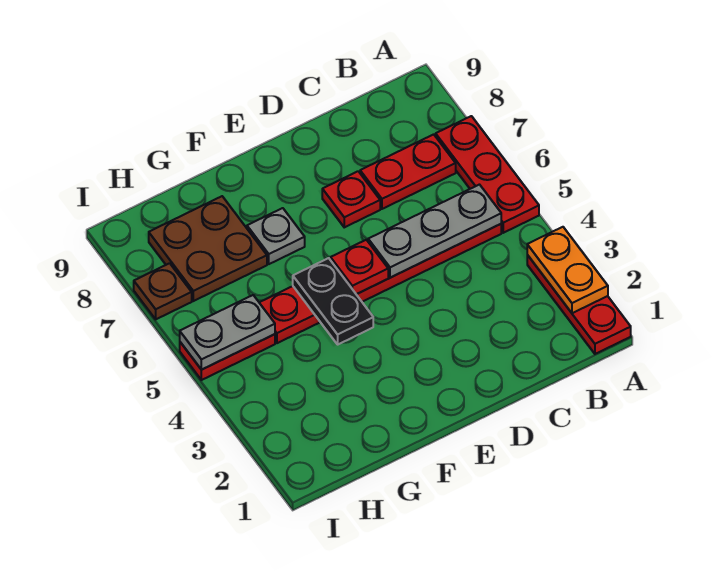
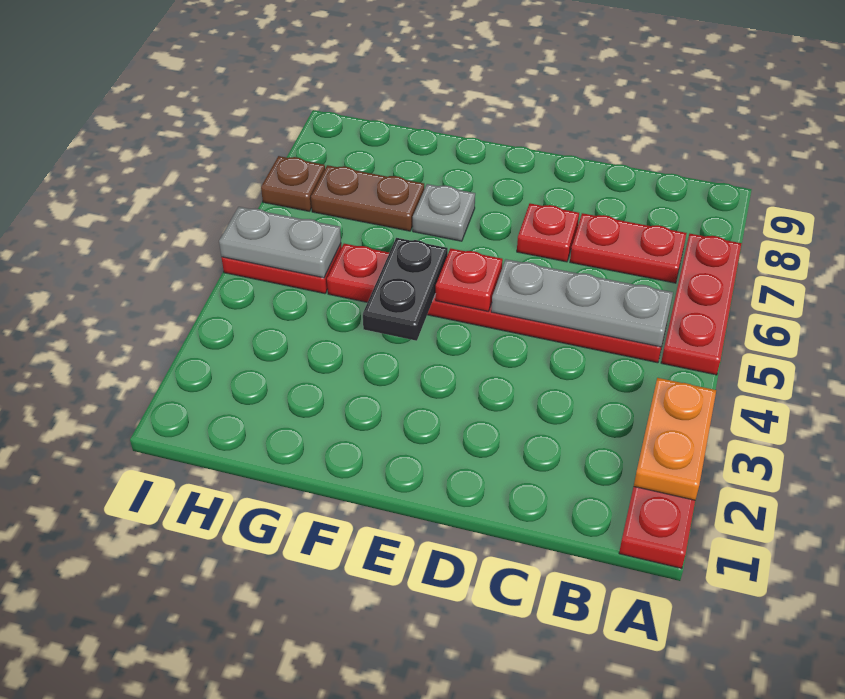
brown 2x2 plate [149,196,267,301] -> brown 1x2 plate [311,165,424,231]

